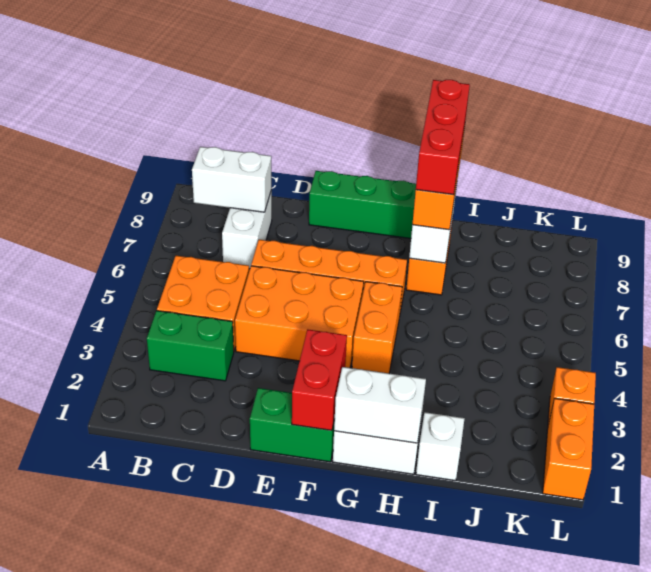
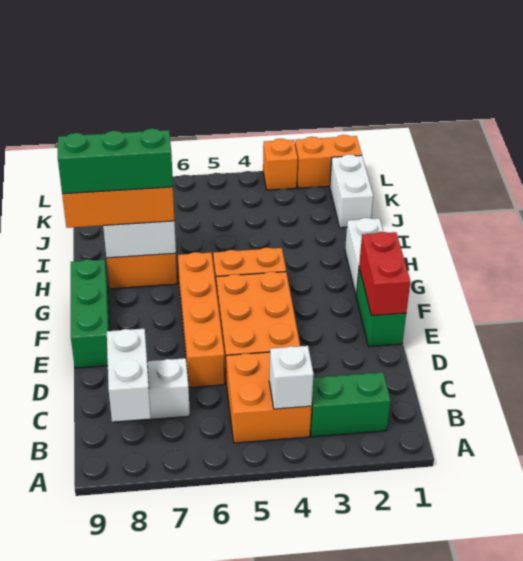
green 1x2 brick [147,311,234,381] -> green 1x2 brick turned to [310,372,391,437]
red 1x2 brick [292,329,347,430] -> red 1x2 brick turned to [359,232,410,316]
white 1x2 brick [334,367,426,443] -> white 1x2 brick moved to [330,154,373,228]
red 1x3 brick [416,80,470,195] -> green 1x3 brick [58,129,173,194]
white 1x1 brick [416,412,465,481] -> white 1x1 brick moved to [269,346,314,409]

